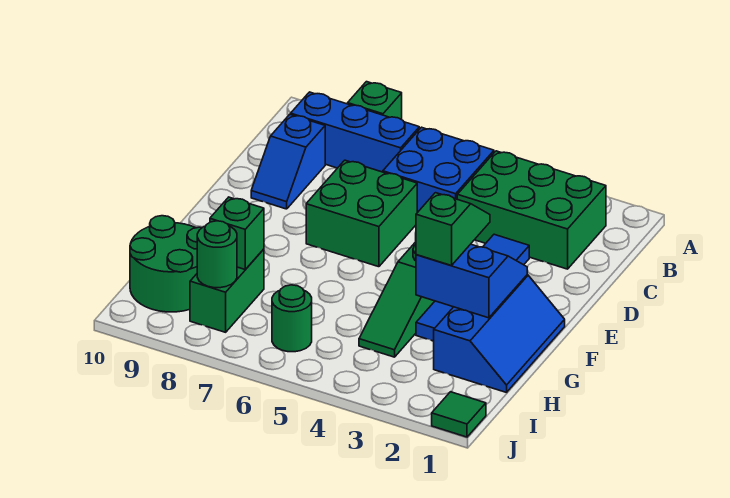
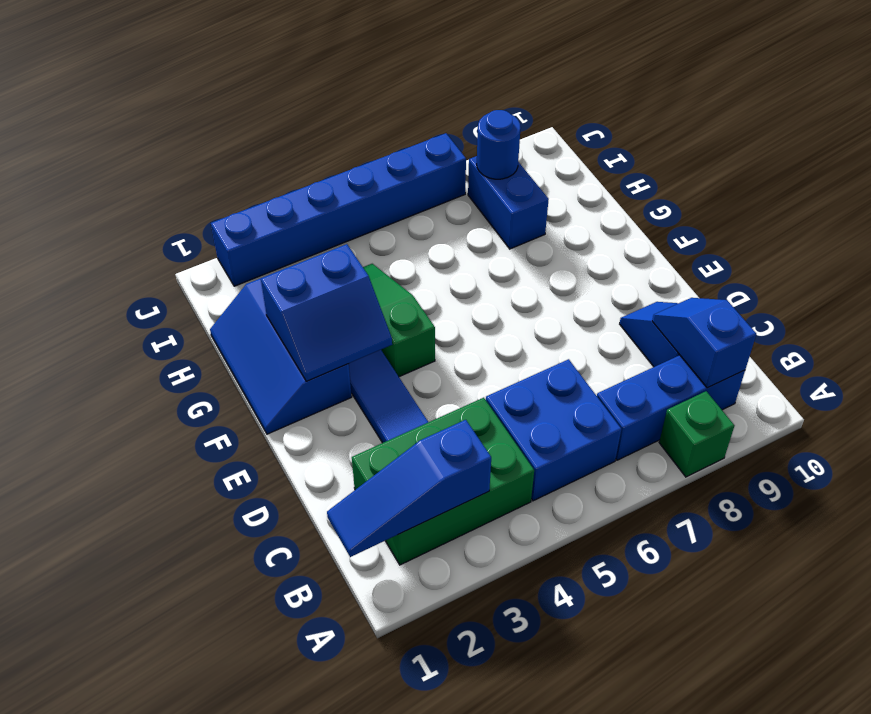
none -> blue 1x3 slope [327,420,491,557]
none -> blue 1x2 slope [652,298,756,388]
green 2x2 brick [306,160,417,267] -> none
green 1x2 slope [416,193,490,266] -> none
green 1x2 brick [190,249,264,332] -> blue 1x2 brick [468,156,549,249]
green 1x1 brick [210,197,264,269] -> none
green 2x2 round brick [130,216,201,312] -> none
green 1x1 round brick [272,285,312,352] -> none
green 1x1 round brick [197,221,237,288] -> blue 1x1 round brick [477,110,521,179]
green 1x1 tile [432,392,486,437] -> none
none -> blue 1x6 brick [211,133,466,286]

